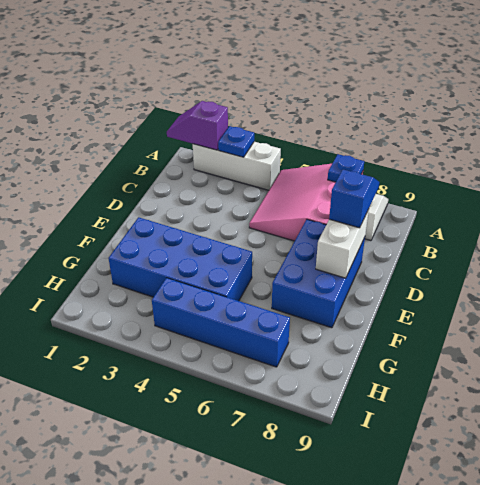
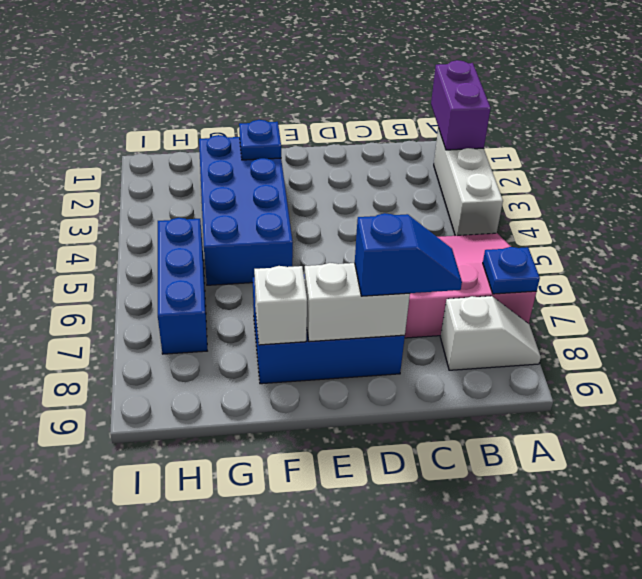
purple 1x2 slope [167,101,228,150] -> purple 1x2 brick [431,60,491,150]
blue 1x1 plate [218,126,254,157] -> blue 1x1 plate moved to [239,120,281,160]
none -> white 1x1 brick [254,266,307,345]
blue 1x4 brick [152,278,290,367] -> blue 1x3 brick [158,218,207,354]

